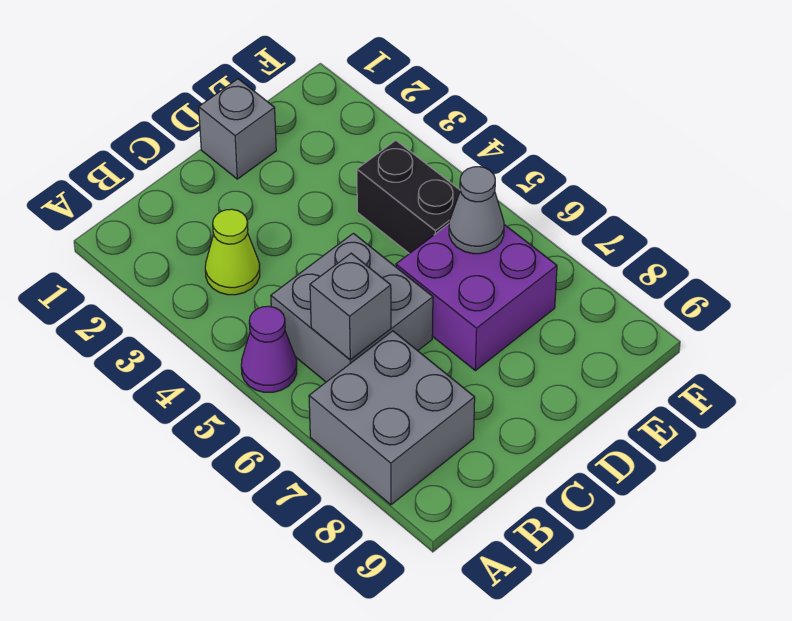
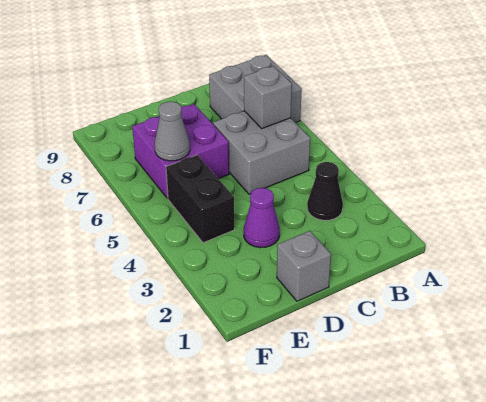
purple 1x1 cone [241,306,297,392] -> purple 1x1 cone moved to [244,188,280,248]
lime 1x1 cone [205,209,260,295] -> black 1x1 cone [307,162,343,220]

